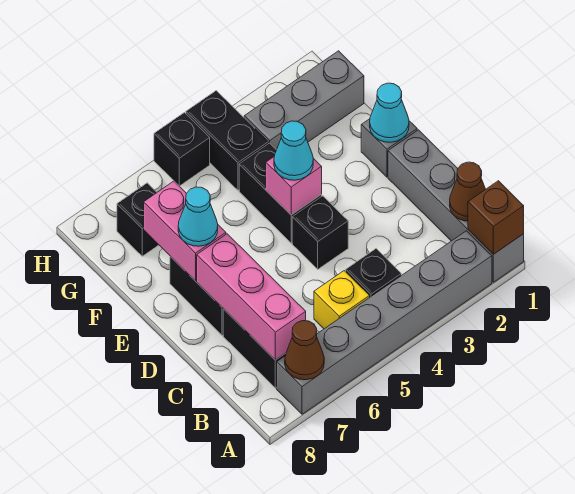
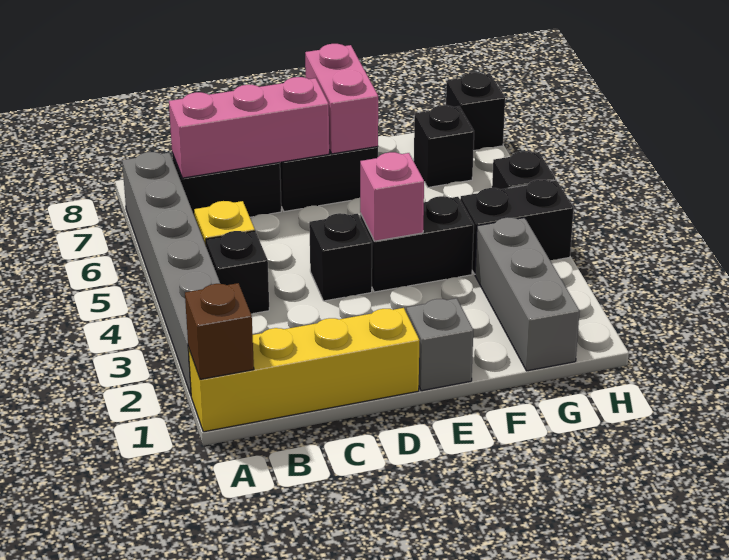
grey 1x4 brick [388,130,524,282] -> yellow 1x4 brick [188,308,420,432]
brown 1x1 cone [285,321,324,380] -> none
brown 1x1 cone [450,162,486,221] -> none
cyan 1x1 cone [370,83,409,142] -> none
cyan 1x1 cone [274,121,313,180] -> none
pink 1x2 brick [144,181,226,281] -> pink 1x2 brick turned to [305,44,378,154]
cyan 1x1 cone [178,187,218,246] -> none
none -> black 1x1 brick [446,72,505,151]

